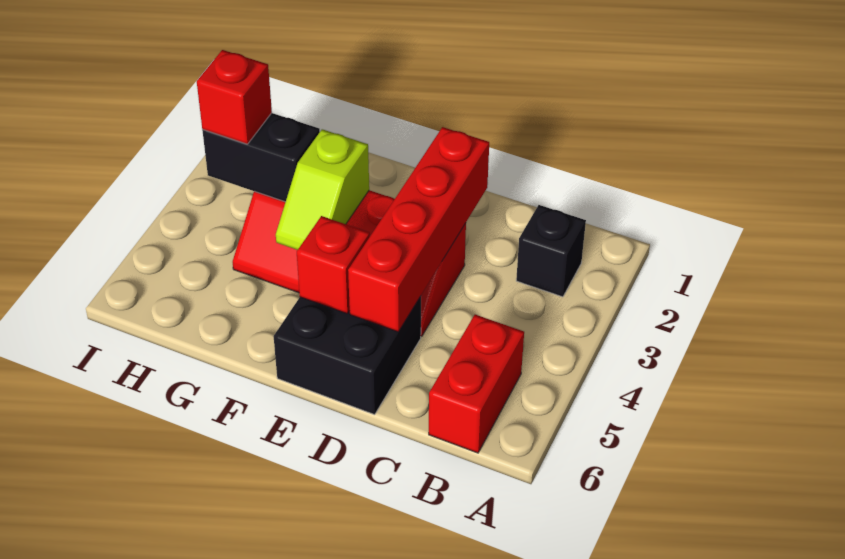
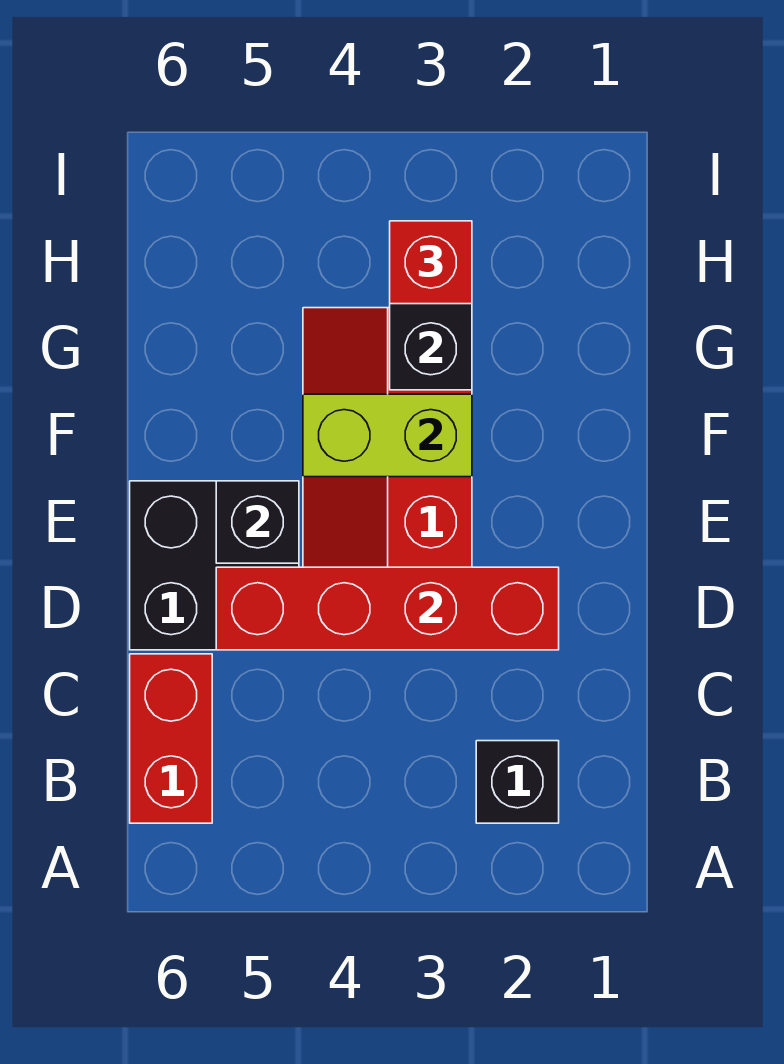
red 1x2 brick [429,315,524,453] -> red 1x2 brick turned to [130,654,212,823]
red 1x1 brick [297,216,370,314] -> black 1x1 brick [216,481,299,563]
lime 1x2 slope [276,129,369,250] -> lime 1x2 brick [303,394,472,477]

